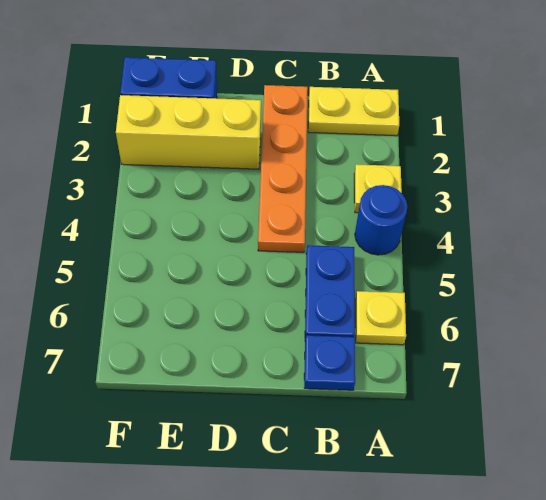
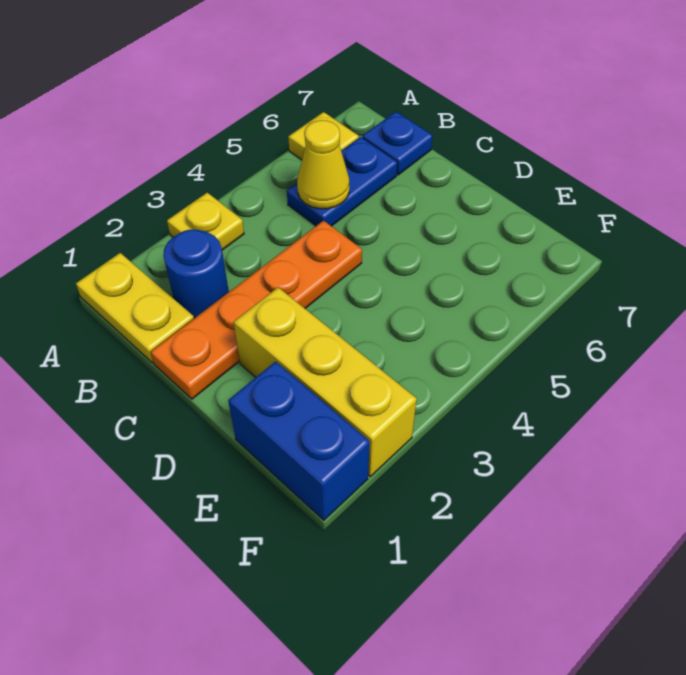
blue 1x1 round brick [355,185,408,255] -> blue 1x1 round brick moved to [163,230,229,318]
none -> yellow 1x1 cone [297,120,349,209]

